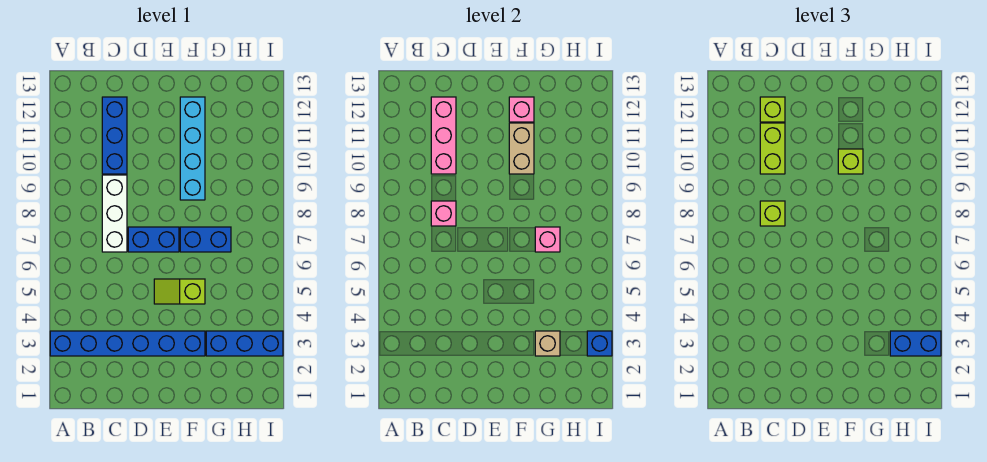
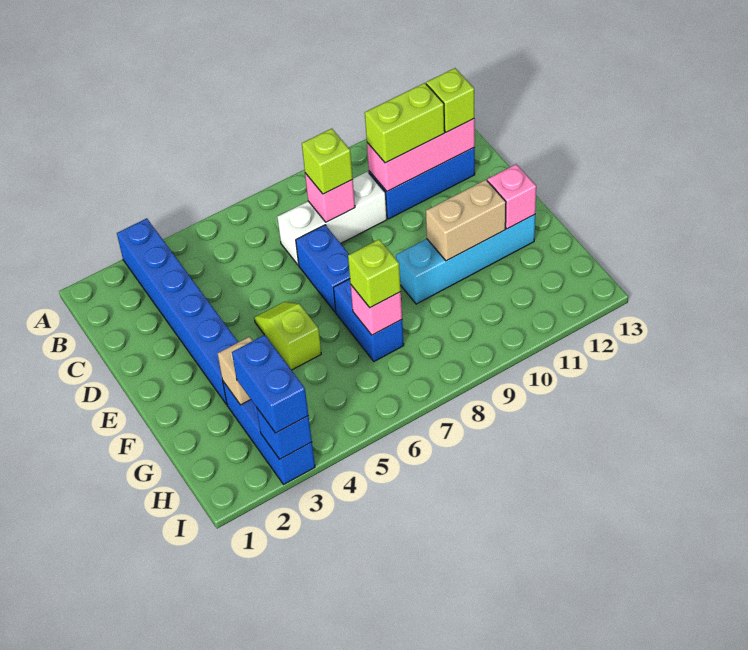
lime 1x1 brick [838,149,863,174] -> lime 1x1 brick moved to [348,239,401,308]

